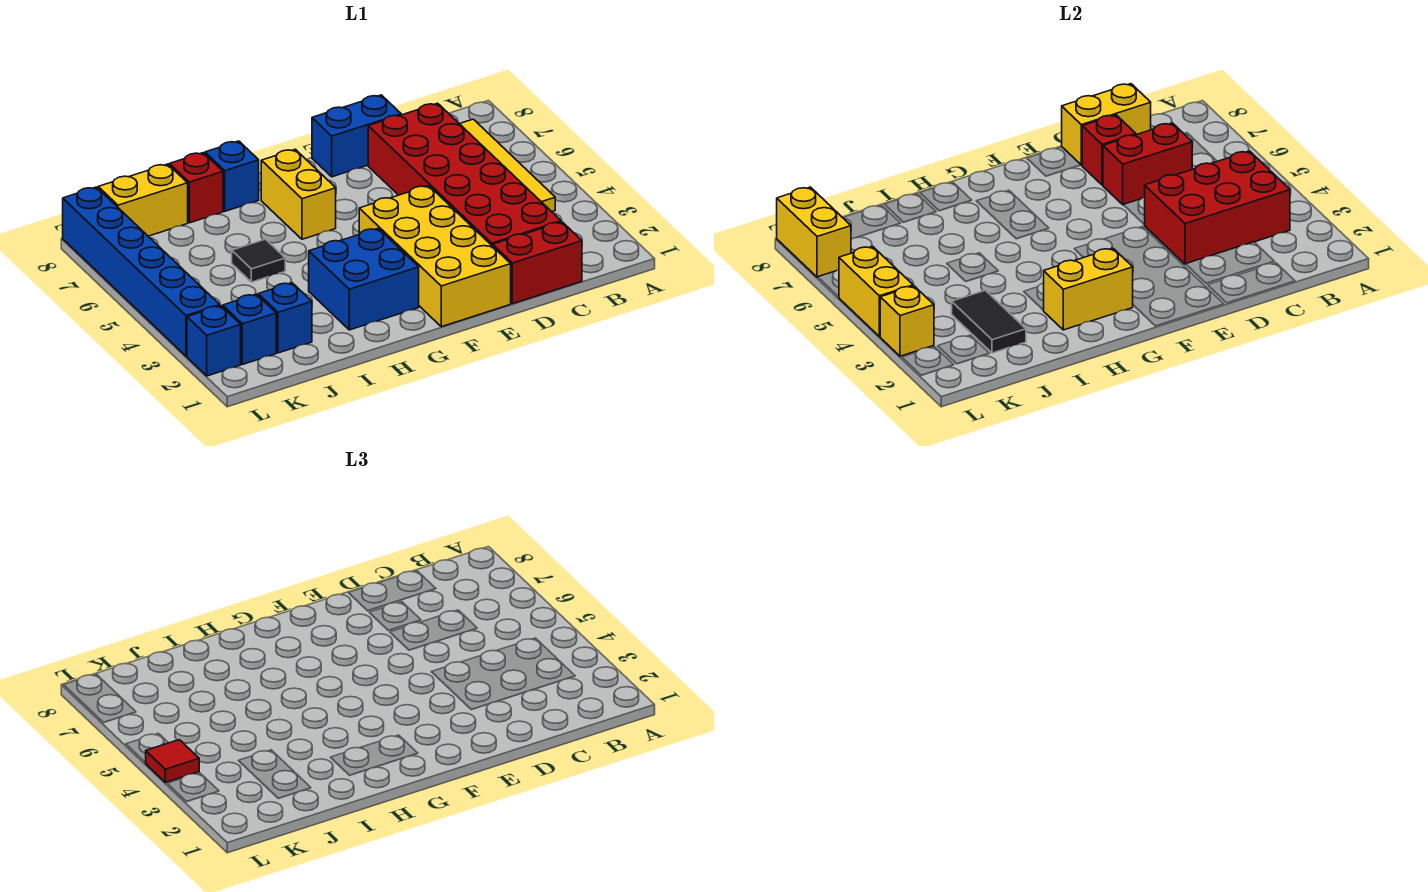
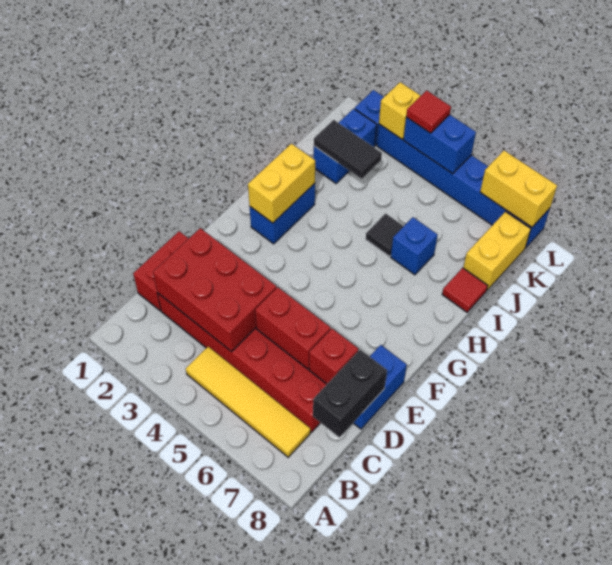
red 2x3 brick [1145,151,1290,264] -> red 2x3 brick turned to [153,228,277,352]
red 1x2 brick [1103,123,1192,205] -> red 1x2 brick turned to [255,287,331,369]
yellow 1x2 brick [1062,84,1151,165] -> black 1x2 brick [313,350,387,437]
yellow 2x4 brick [359,186,511,327] -> none
blue 2x2 brick [309,229,419,330] -> blue 1x2 brick [250,183,315,244]
yellow 1x2 brick [261,149,336,239] -> none
blue 1x1 brick [205,141,259,211] -> blue 1x1 brick moved to [391,217,438,275]
red 1x1 brick [169,153,223,223] -> red 1x1 tile [442,268,488,312]
yellow 1x2 brick [839,246,913,336] -> blue 1x2 brick [404,115,476,174]

